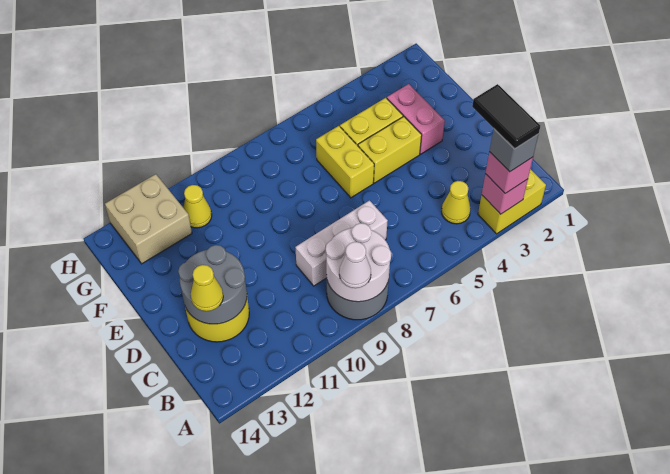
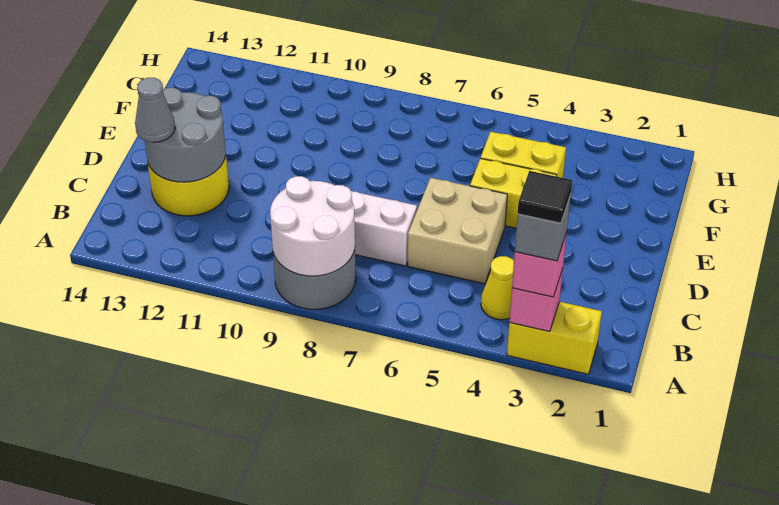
black 1x2 tile [472,84,540,149] -> black 1x1 tile [518,171,572,223]
white 1x1 cone [339,242,371,288] -> none
yellow 1x1 cone [191,265,223,311] -> grey 1x1 cone [135,78,175,142]
pink 1x2 brick [387,84,445,154] -> none
yellow 1x2 brick [316,126,374,198] -> none
yellow 1x1 cone [183,185,212,228] -> none
tan 2x2 brick [105,174,192,264] -> tan 2x2 brick moved to [408,178,507,284]

